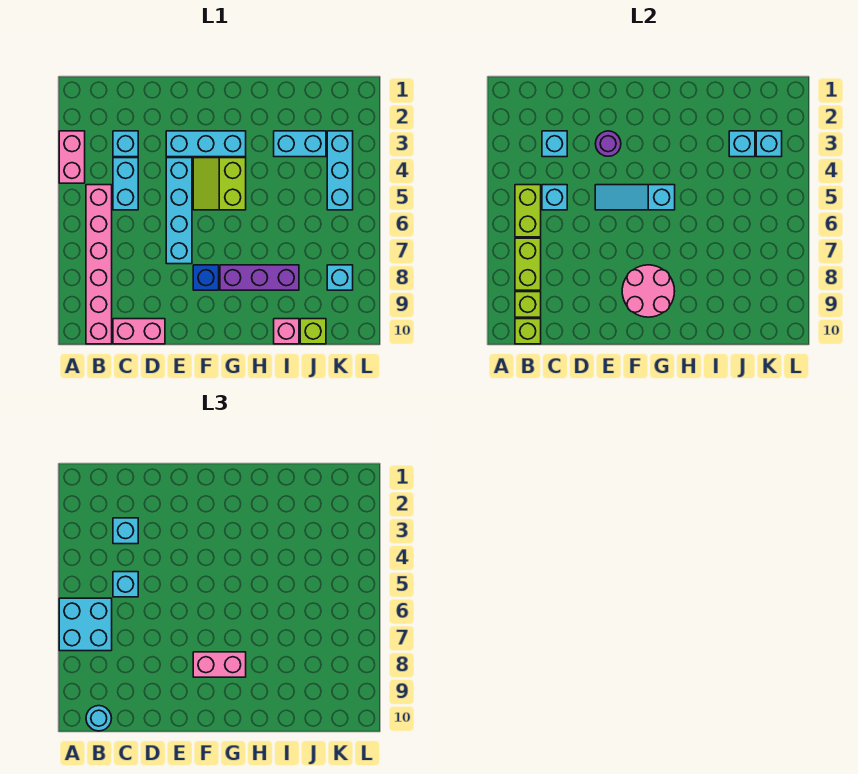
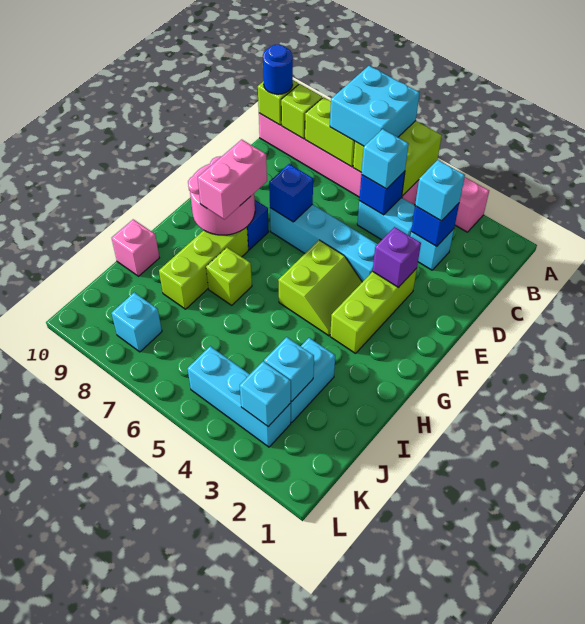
lime 1x2 brick [515,185,541,237] -> lime 2x2 brick [353,121,442,196]
cyan 1x1 round brick [86,706,112,731] -> blue 1x1 round brick [263,45,293,94]
cyan 1x1 brick [542,131,567,157] -> blue 1x1 brick [411,203,459,247]
cyan 1x1 brick [542,185,567,210] -> blue 1x1 brick [359,171,405,215]
pink 1x2 brick [113,319,165,344] -> none
cyan 1x3 brick [166,131,246,157] -> lime 1x3 brick [330,268,417,353]
purple 1x1 round brick [595,131,621,156] -> purple 1x1 brick [373,227,421,287]
cyan 1x3 slope [595,185,675,210] -> none
none -> blue 1x1 brick [269,164,313,222]
lime 2x2 slope [193,158,246,210] -> lime 2x2 slope turned to [278,240,362,336]
purple 1x3 brick [220,265,299,290] -> lime 1x3 brick [159,227,248,309]
lime 1x1 brick [300,319,326,344] -> lime 1x1 brick moved to [206,248,252,305]

